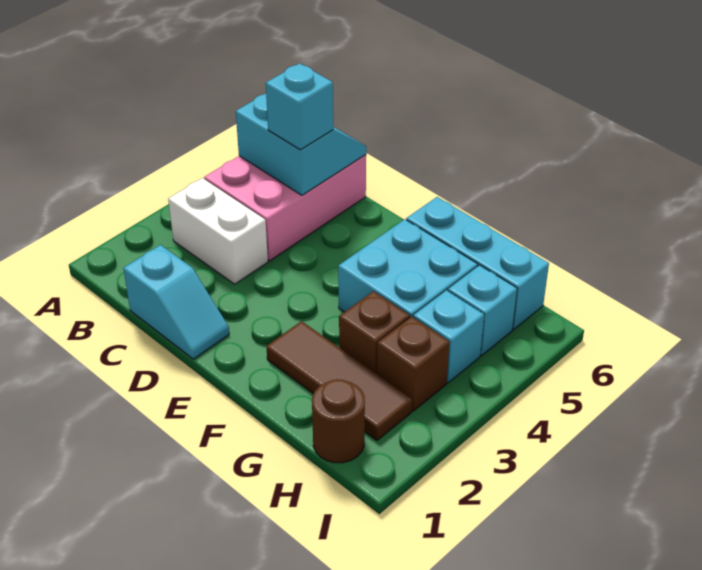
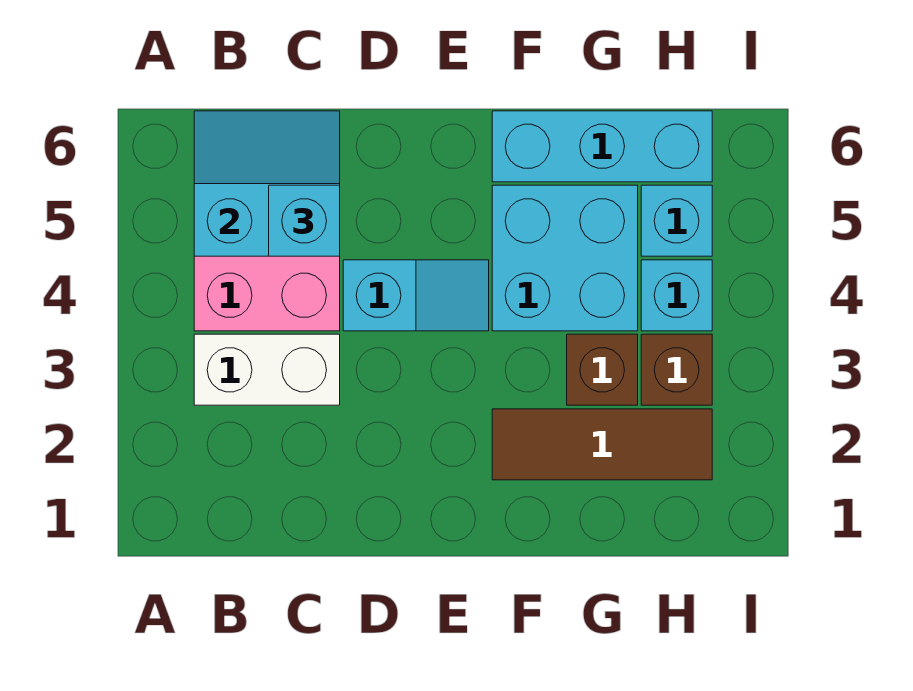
cyan 1x2 slope [123,245,229,359] -> cyan 1x2 slope moved to [343,260,489,331]
brown 1x1 round brick [312,379,365,463] -> none

